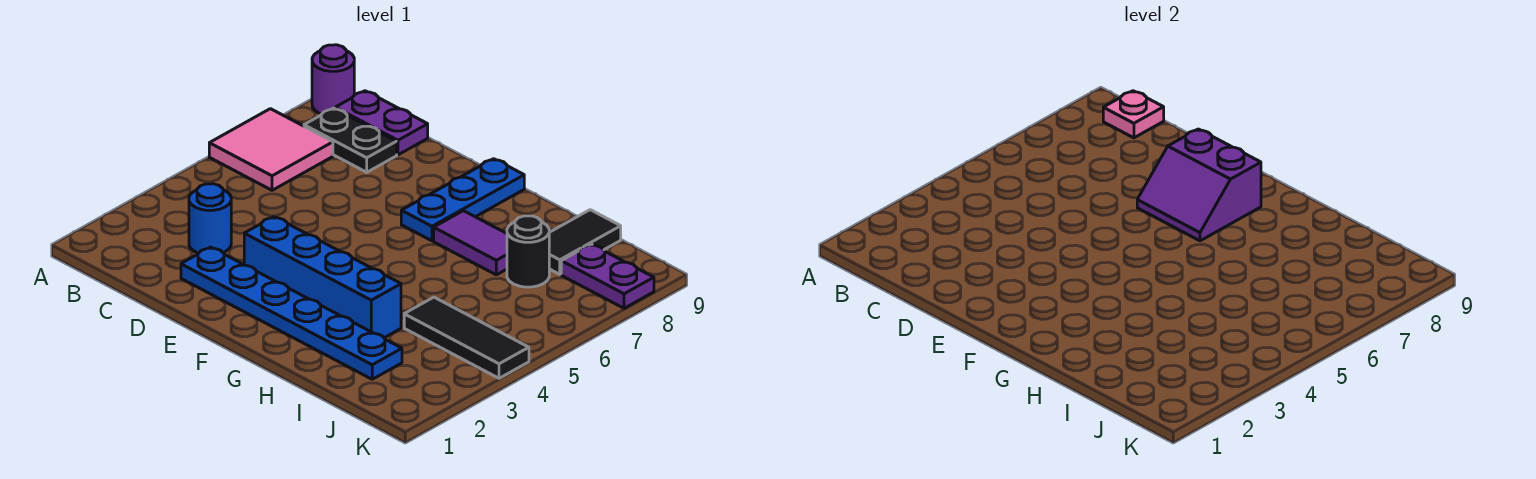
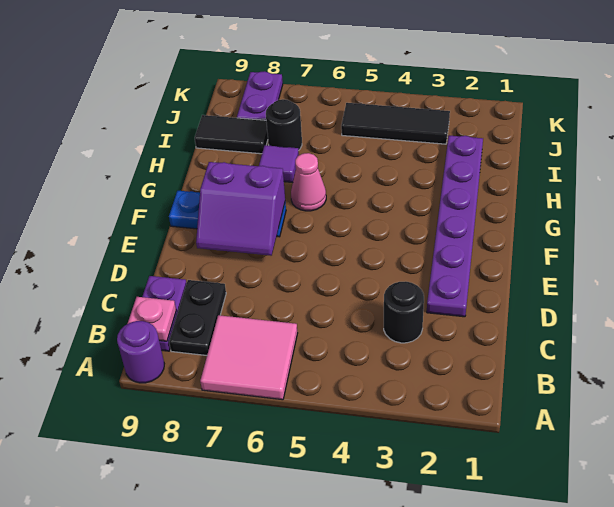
blue 1x1 round brick [189,184,231,253] -> black 1x1 round brick [384,281,424,343]
blue 1x6 plate [181,247,402,379] -> purple 1x6 plate [427,136,483,317]
blue 1x4 brick [244,217,401,338] -> none
purple 2x2 slope [1137,129,1261,241] -> purple 2x2 slope turned to [196,162,285,256]
none -> pink 1x1 cone [291,153,326,211]
purple 1x2 tile [434,211,507,275] -> purple 1x1 tile [259,145,299,183]
black 1x3 tile [404,297,529,378] -> black 1x3 tile turned to [341,103,450,144]

